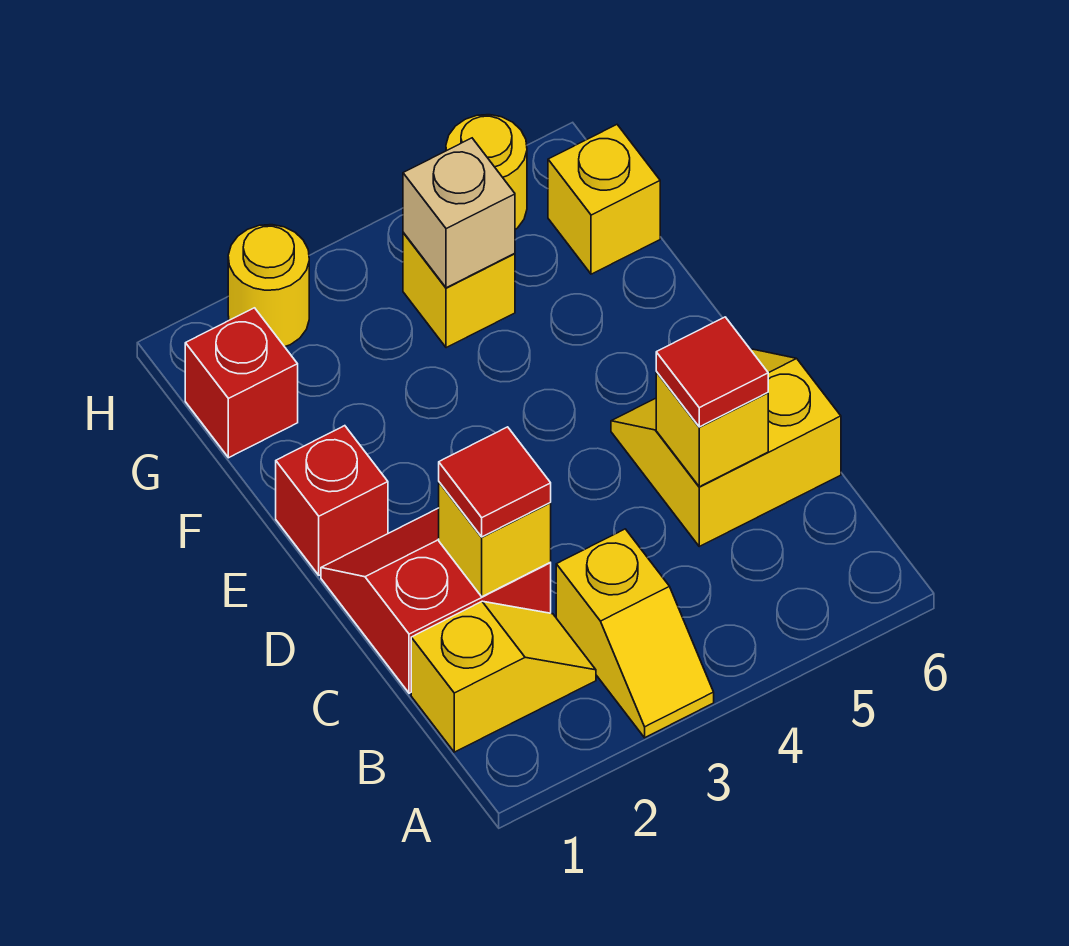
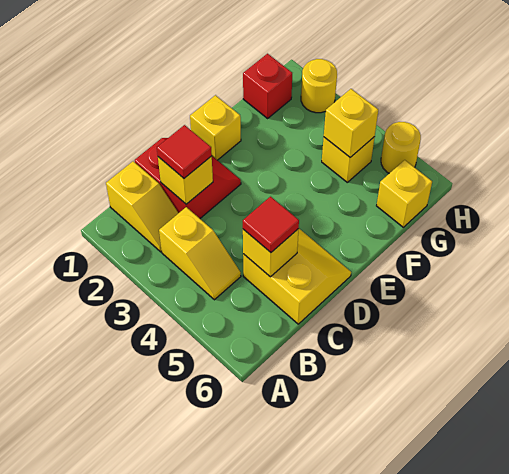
yellow 1x2 slope [556,529,714,738] -> yellow 1x2 slope turned to [159,207,241,300]
red 1x1 brick [276,426,388,575] -> yellow 1x1 brick [190,95,241,160]
tan 1x1 brick [403,138,515,288] -> yellow 1x1 brick [324,89,378,157]

